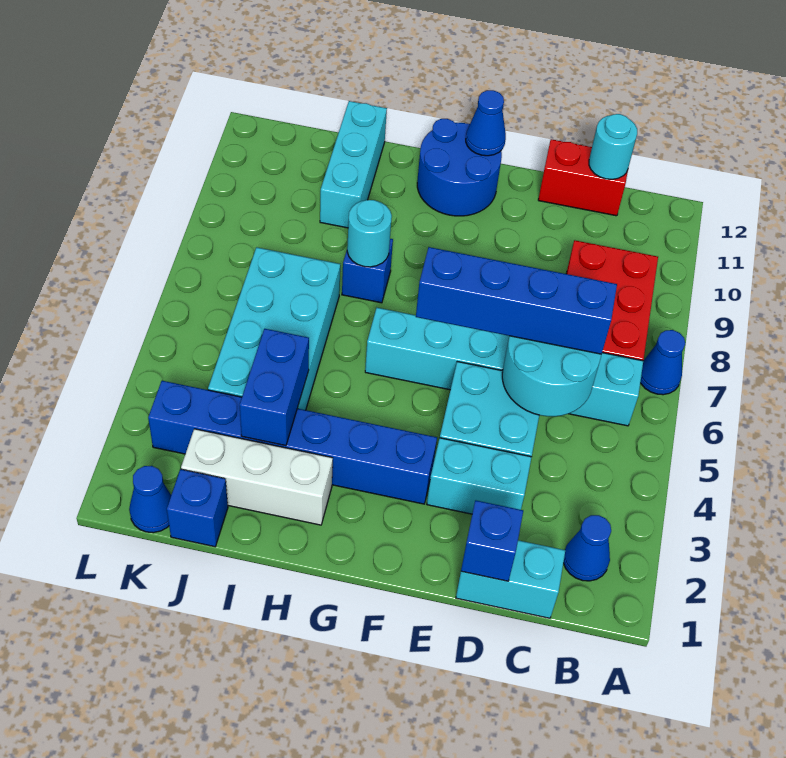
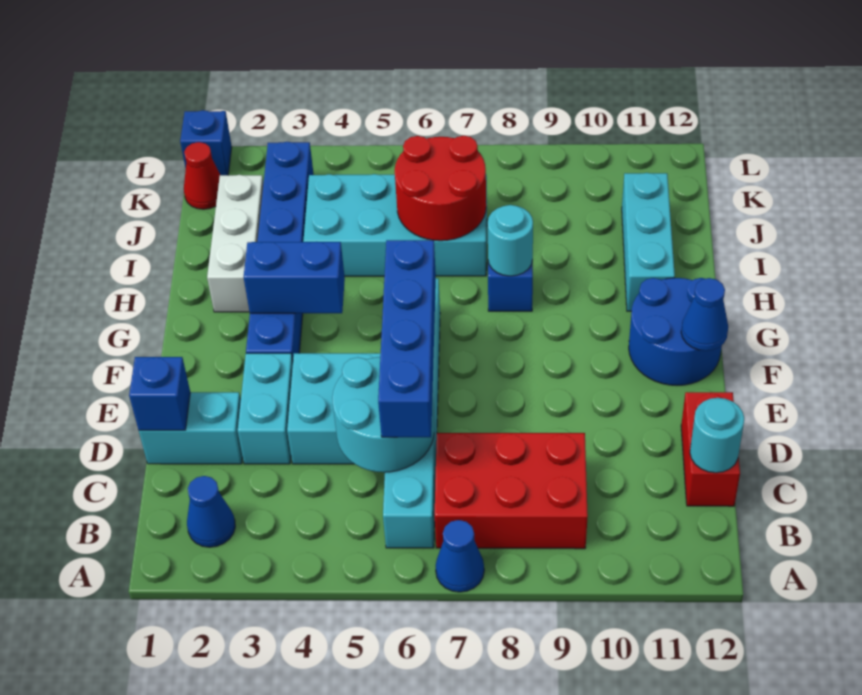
cyan 1x2 brick [456,540,565,618] -> cyan 1x2 brick turned to [139,392,243,464]
blue 1x2 brick [240,329,309,446] -> blue 1x2 brick moved to [243,242,345,313]
none -> red 2x2 round brick [395,136,486,241]
cyan 1x3 brick [320,101,387,228] -> cyan 1x3 brick turned to [622,173,675,311]
blue 1x1 brick [167,469,228,547] -> blue 1x1 brick moved to [180,110,232,175]
blue 1x1 cone [129,466,171,533] -> red 1x1 cone [184,142,220,209]

